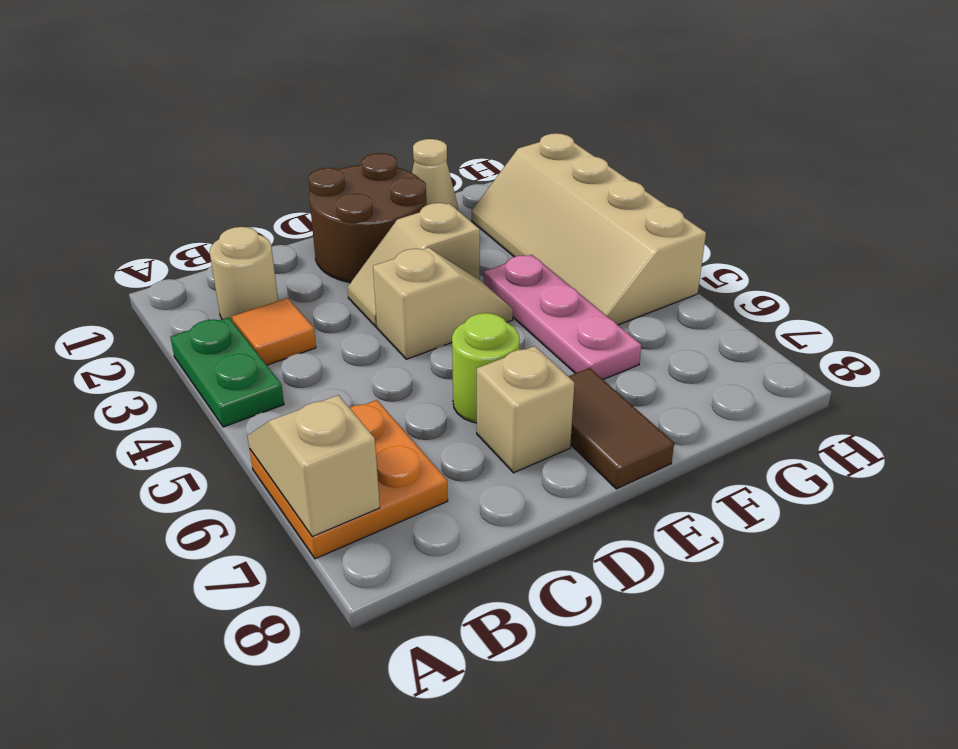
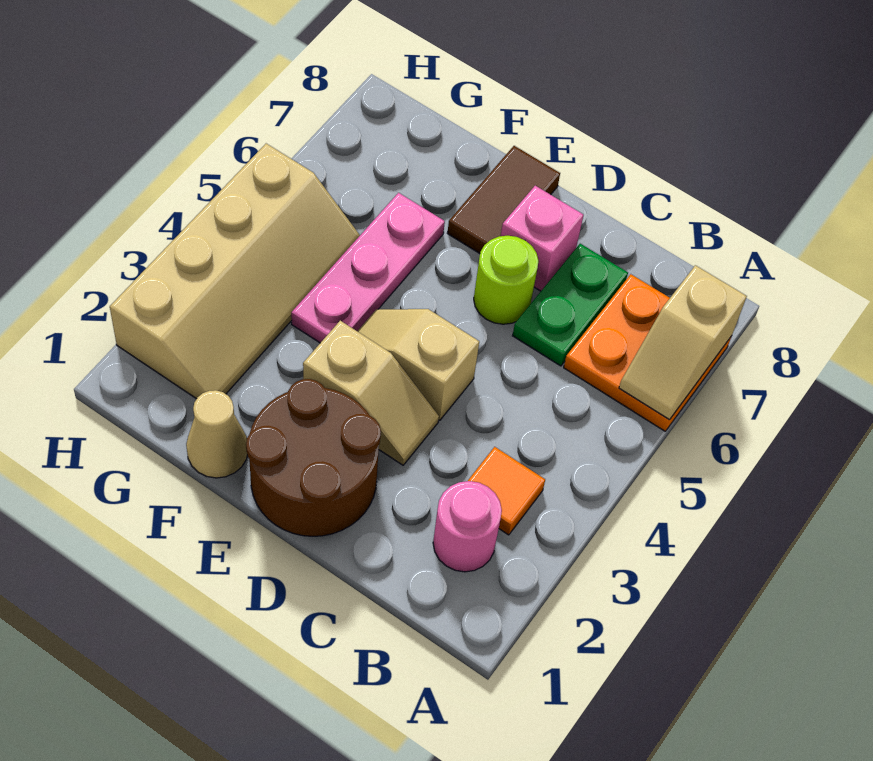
green 1x2 plate [170,317,284,427] -> green 1x2 plate moved to [513,244,628,366]
tan 1x1 round brick [210,227,278,321] -> pink 1x1 round brick [433,481,502,572]
tan 1x1 brick [477,346,574,473] -> pink 1x1 brick [501,186,583,291]

